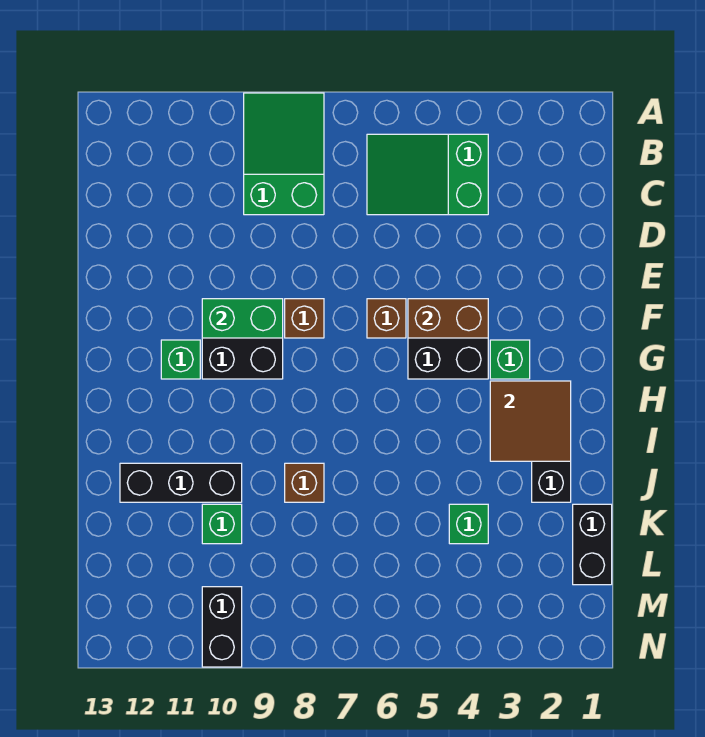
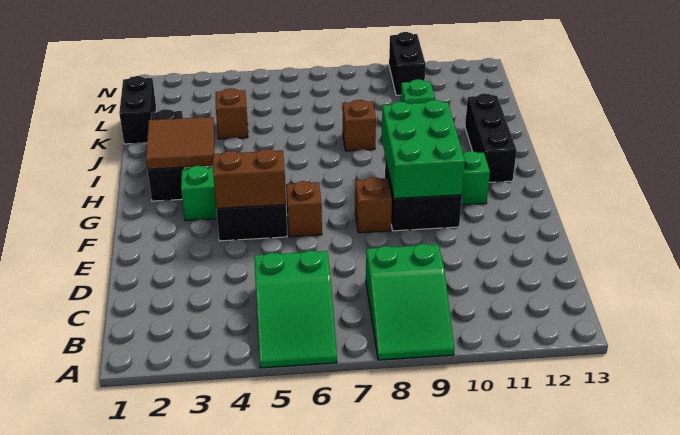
green 2x3 slope [367,134,488,215] -> green 2x3 slope turned to [254,250,337,368]
green 1x2 brick [202,299,283,338] -> green 2x3 brick [382,100,465,199]
black 1x3 brick [120,463,242,502] -> black 1x3 brick turned to [465,93,517,182]
green 1x1 brick [449,504,488,544] -> brown 1x1 brick [216,88,248,139]

